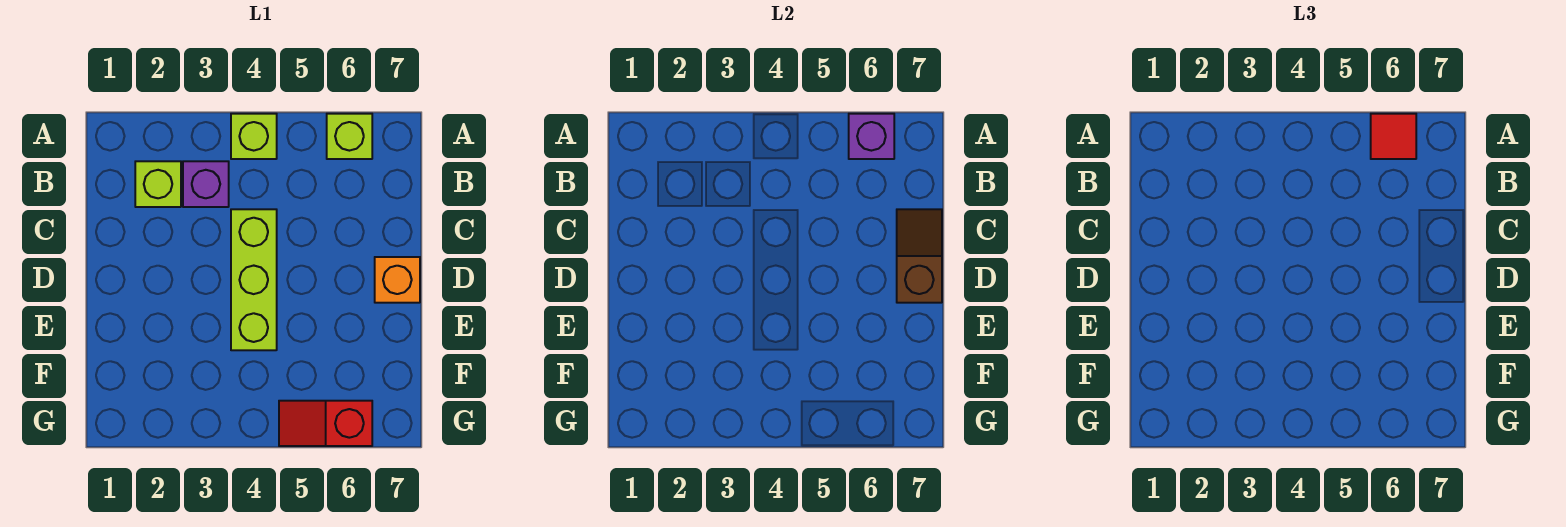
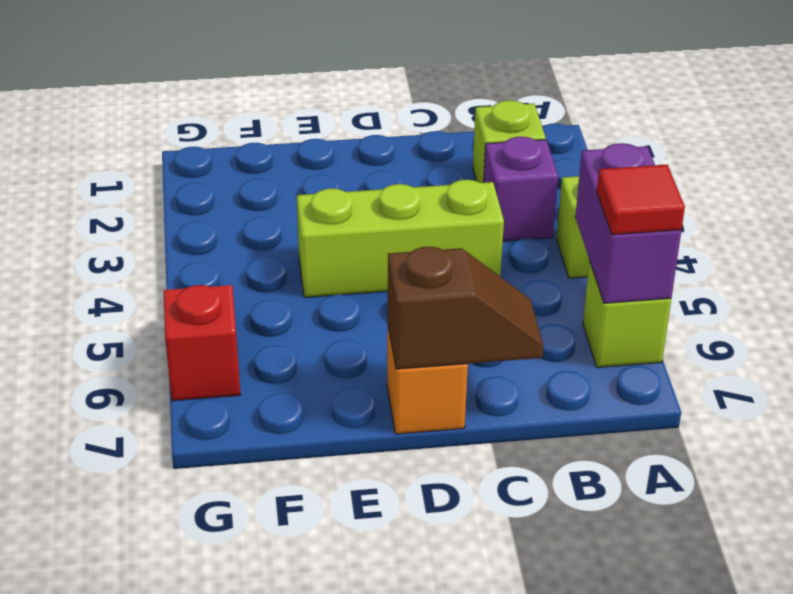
purple 1x1 brick [849,114,894,159] -> purple 1x2 brick [575,143,681,303]

